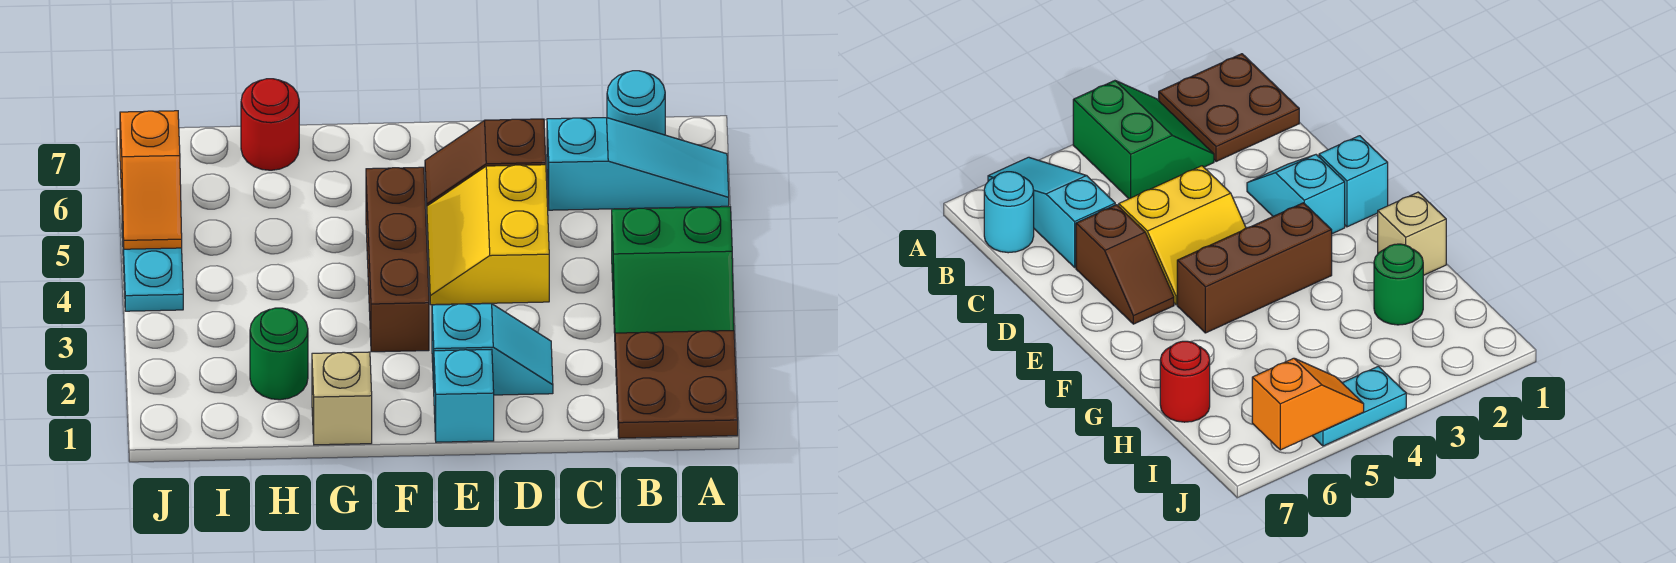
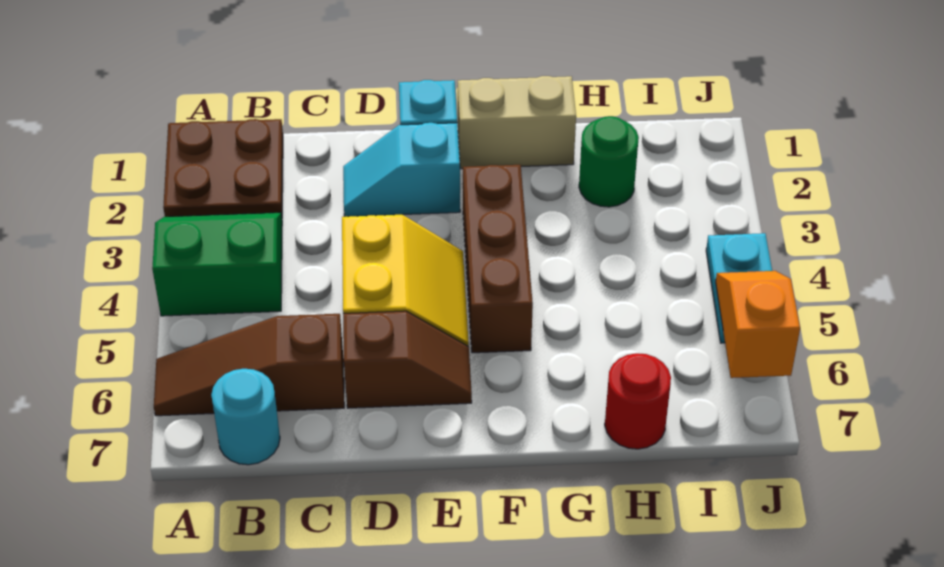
cyan 1x3 slope [547,118,729,210] -> brown 1x3 slope [154,314,344,416]
tan 1x1 brick [312,352,372,445] -> tan 1x2 brick [458,76,576,169]

